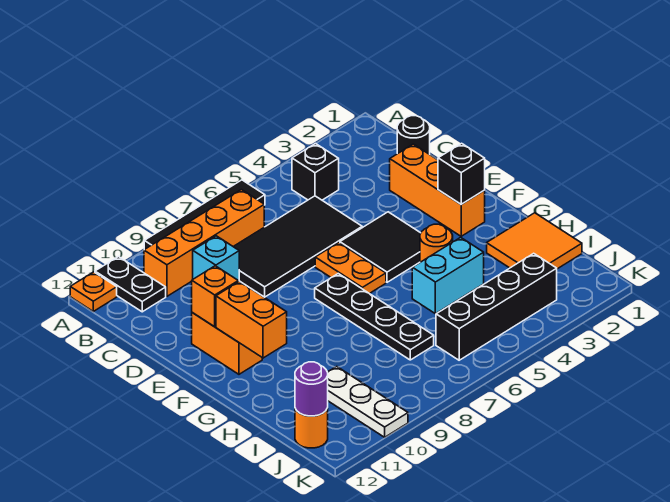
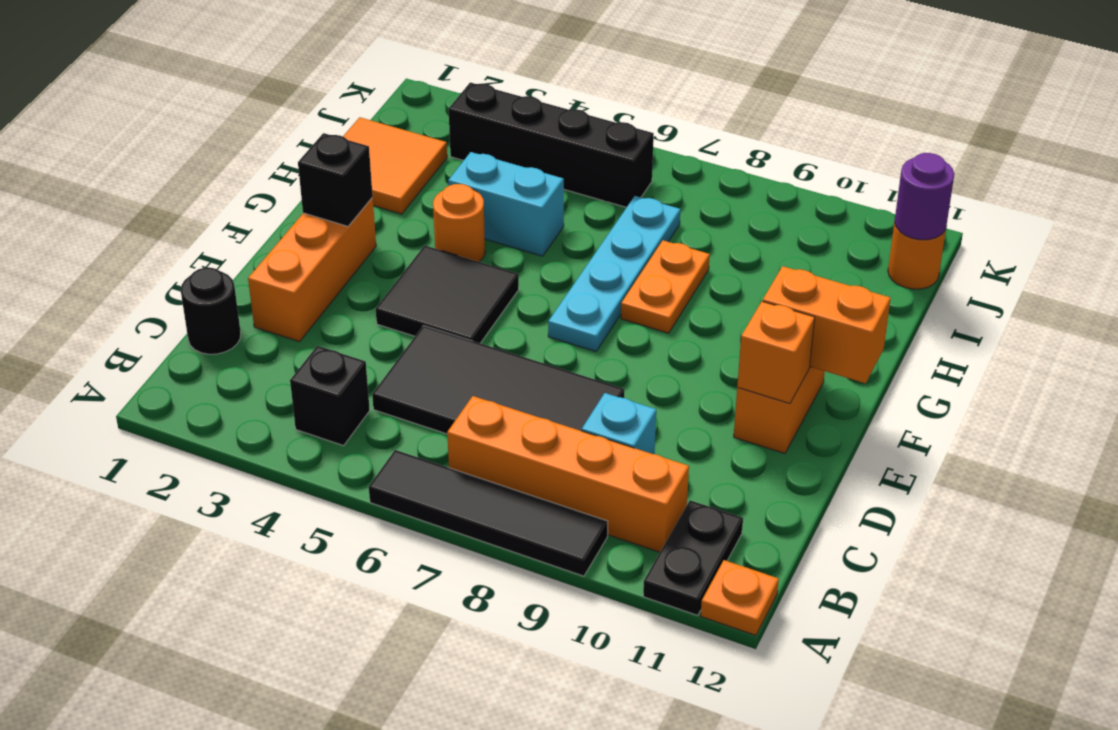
orange 1x2 plate [315,243,386,294] -> orange 1x2 plate moved to [621,240,710,333]
black 1x4 plate [315,274,434,360] -> cyan 1x4 plate [548,196,680,352]
orange 1x2 brick [216,281,287,358] -> orange 1x2 brick turned to [763,266,891,383]
white 1x3 plate [328,367,408,437] -> none

